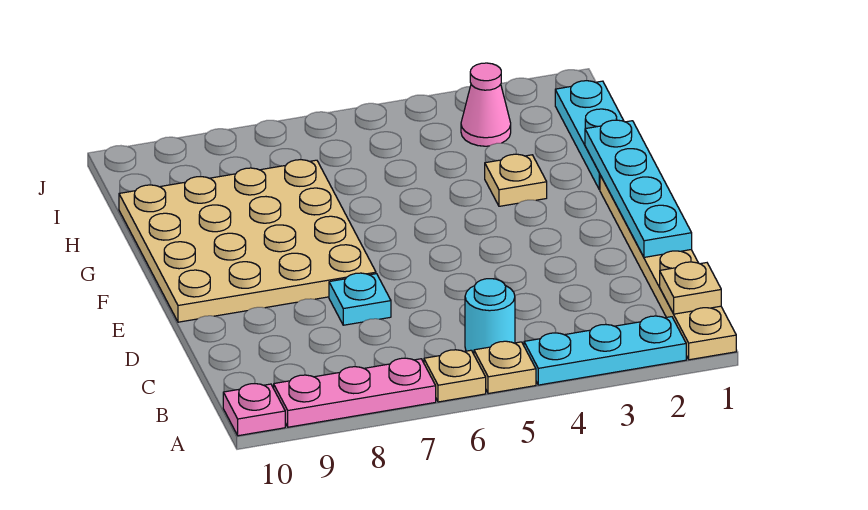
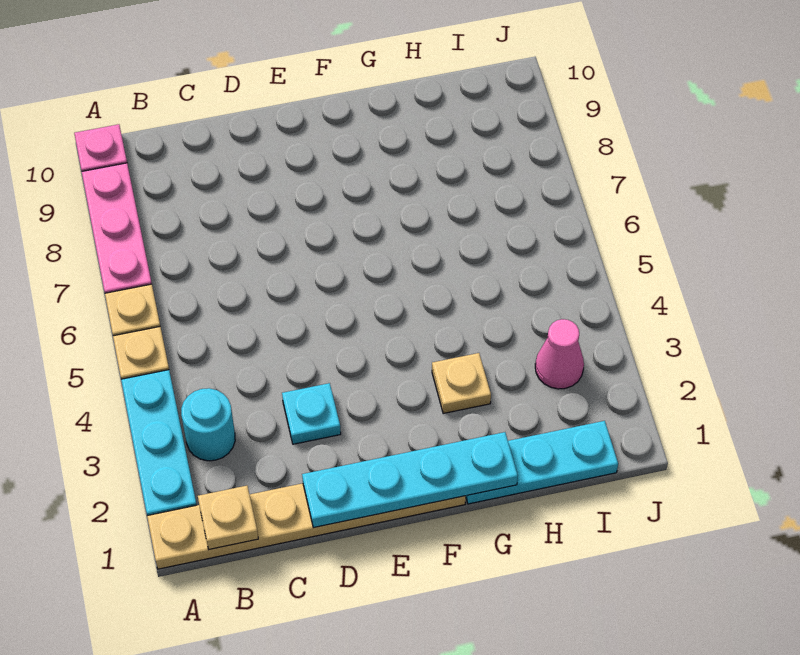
cyan 1x1 round brick [465,279,515,354] -> cyan 1x1 round brick moved to [181,388,235,461]
cyan 1x1 plate [329,273,391,325] -> cyan 1x1 plate moved to [282,383,341,444]
tan 4x4 plate [119,160,376,322] -> none

